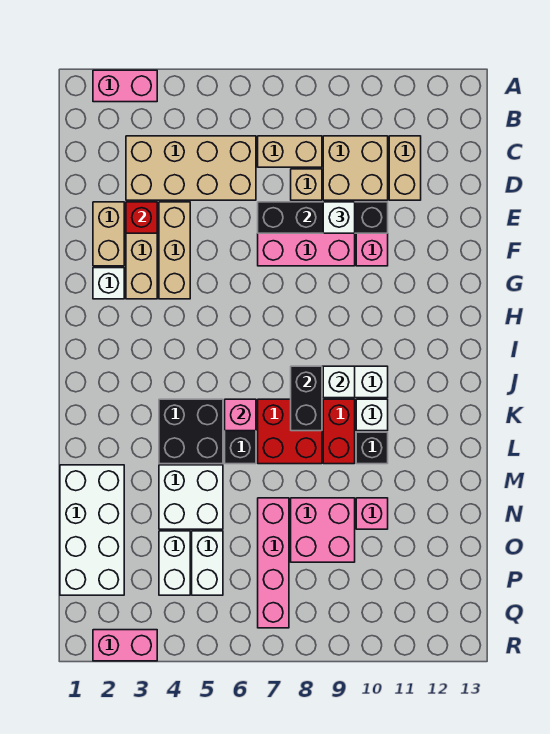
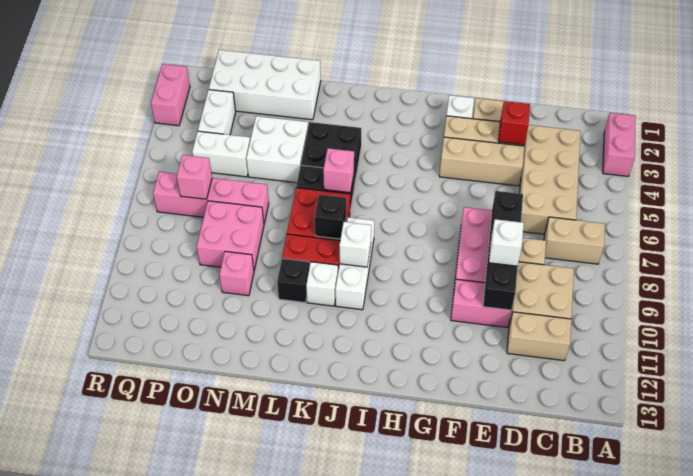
tan 1x2 brick [258,136,322,167] -> tan 1x2 brick turned to [544,217,605,264]
black 1x2 brick [291,366,322,431] -> black 1x1 brick [315,194,346,239]
white 1x2 brick [159,531,190,595] -> white 1x2 brick turned to [198,90,236,135]
none -> pink 1x1 brick [177,155,212,199]

